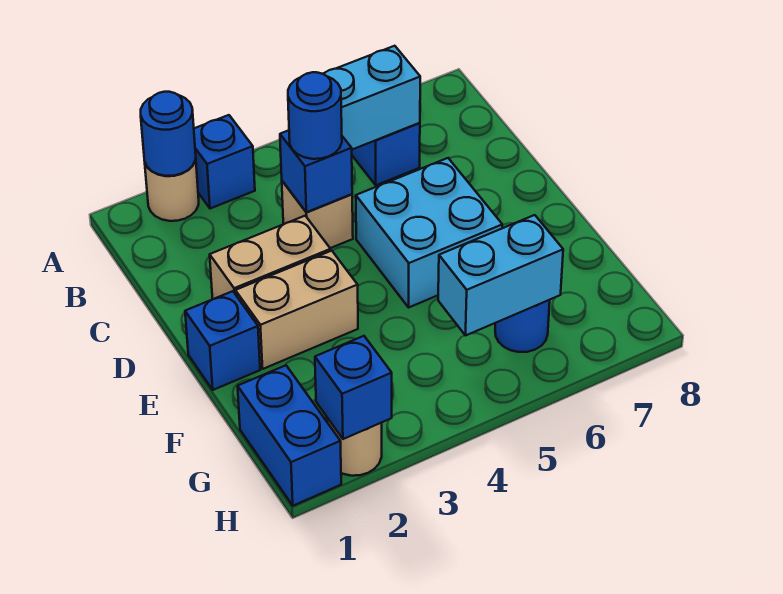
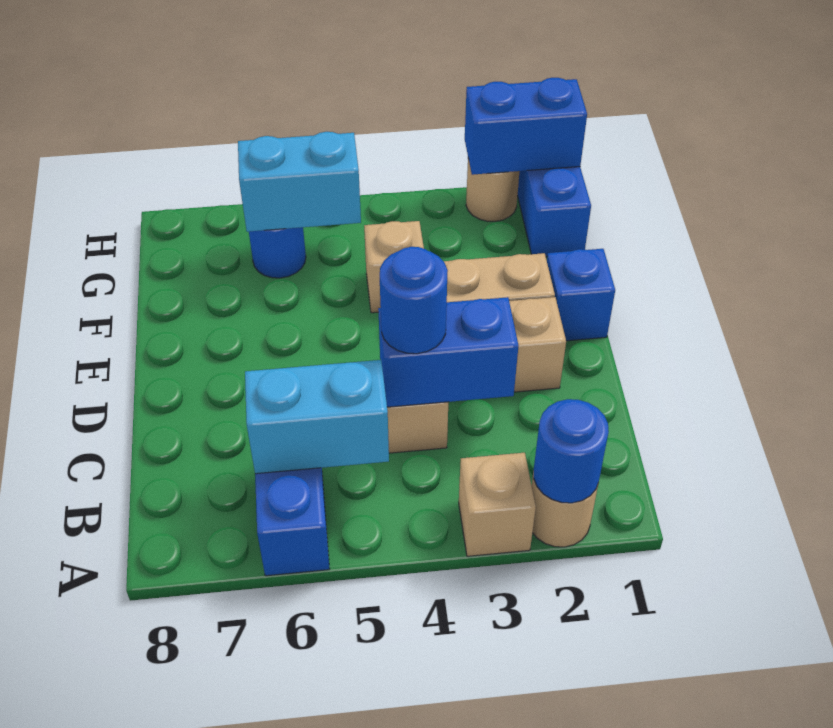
blue 1x1 brick [194,115,255,209] -> tan 1x1 brick [459,453,536,556]
blue 1x1 brick [280,130,352,212] -> blue 1x2 brick [378,297,519,407]
cyan 2x2 brick [356,158,502,307] -> none
none -> tan 1x1 brick [364,221,424,313]
blue 1x1 brick [315,336,392,439] -> blue 1x2 brick [465,78,587,175]

